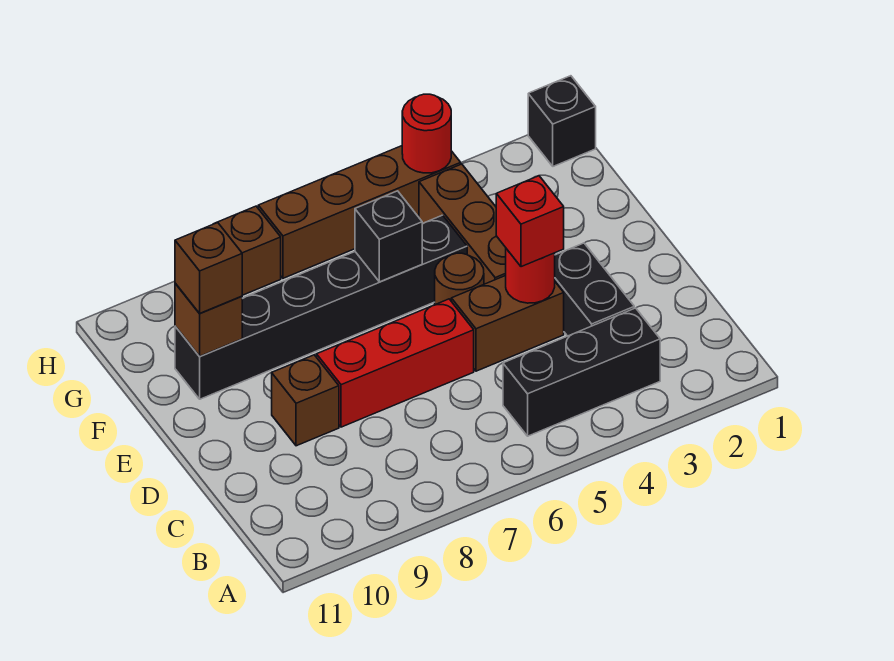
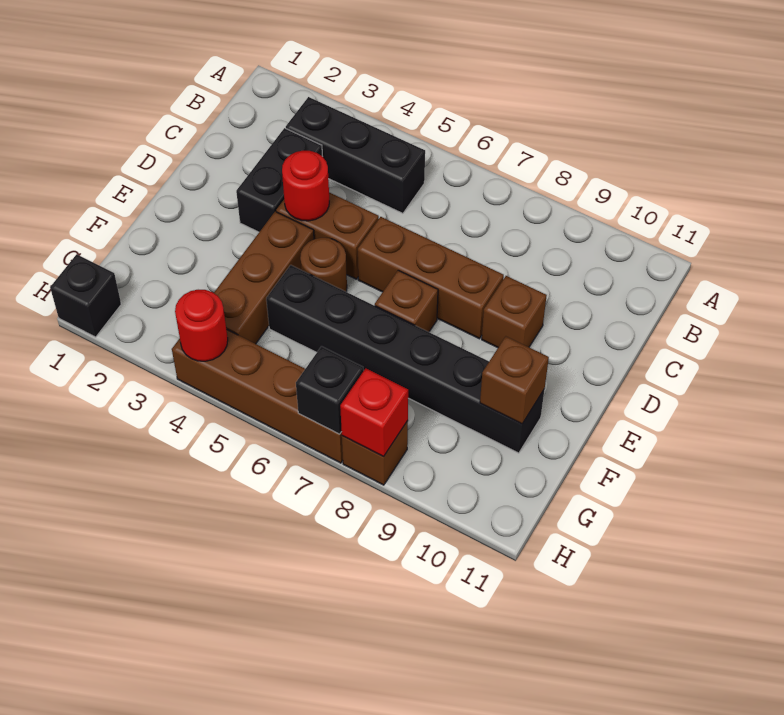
red 1x1 brick [496,176,564,267] -> red 1x1 brick moved to [340,368,408,457]
red 1x3 brick [317,299,474,427] -> brown 1x3 brick [358,217,504,339]
black 1x1 brick [355,191,422,282] -> black 1x1 brick moved to [296,346,364,434]
brown 1x1 brick [175,223,242,313] -> brown 1x1 brick moved to [375,270,438,332]

